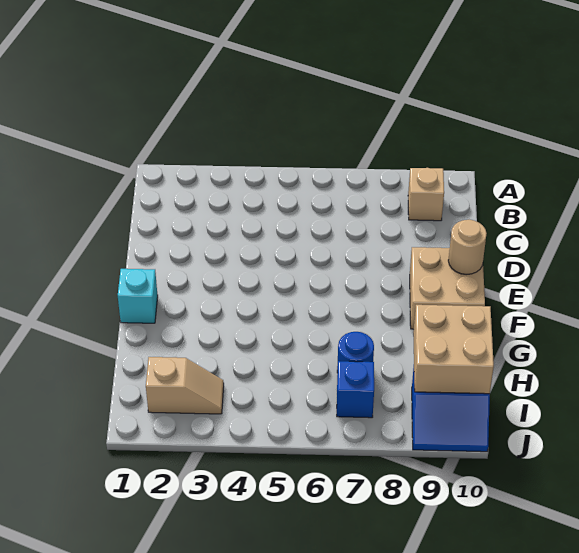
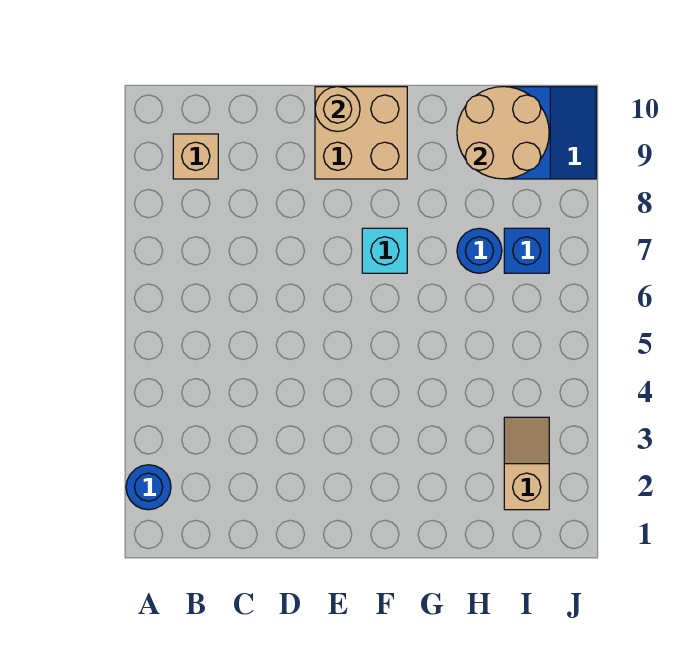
none -> blue 1x1 round brick [126,465,171,510]
cyan 1x1 brick [118,269,158,323] -> cyan 1x1 brick moved to [362,228,407,273]
tan 2x2 brick [413,305,494,394] -> tan 2x2 round brick [457,87,549,179]

